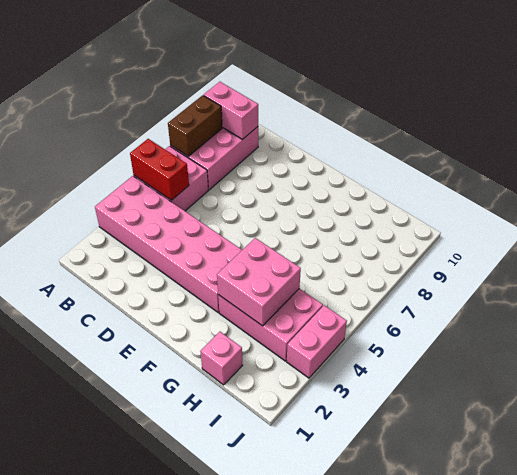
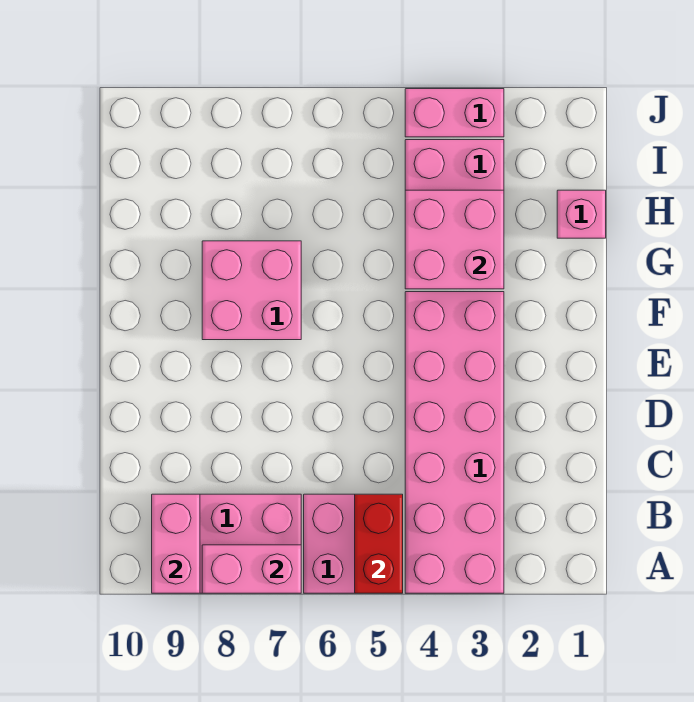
brown 1x2 brick [168,95,222,156] -> pink 1x2 brick [202,545,301,593]
none -> pink 2x2 brick [202,241,301,340]

